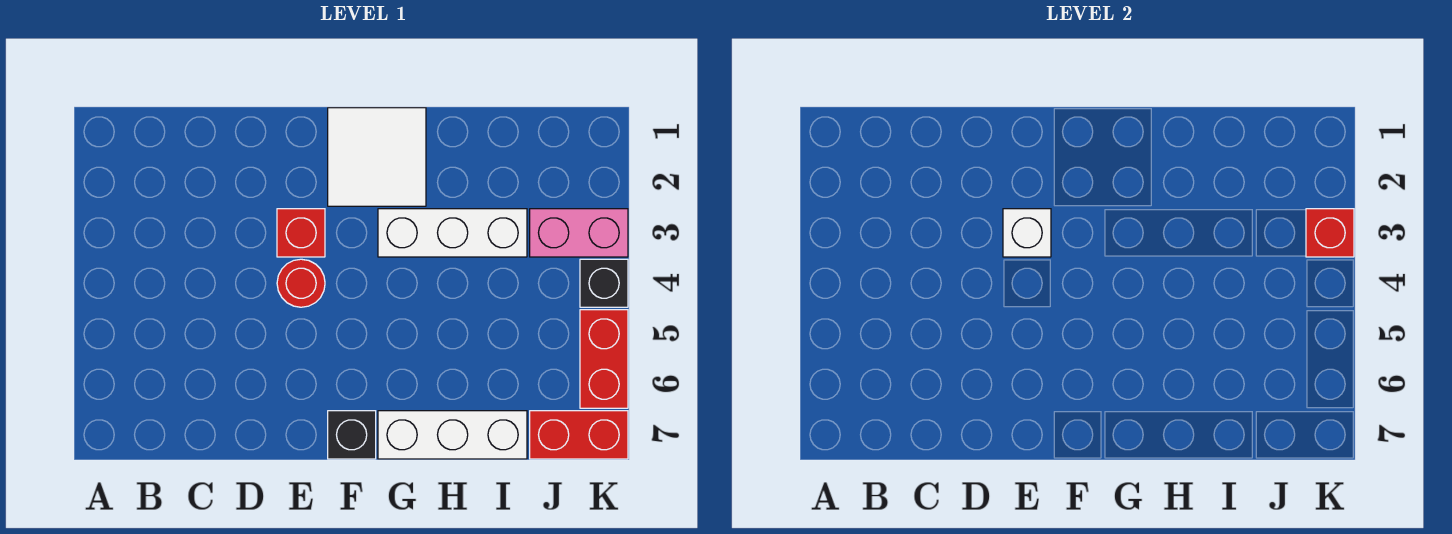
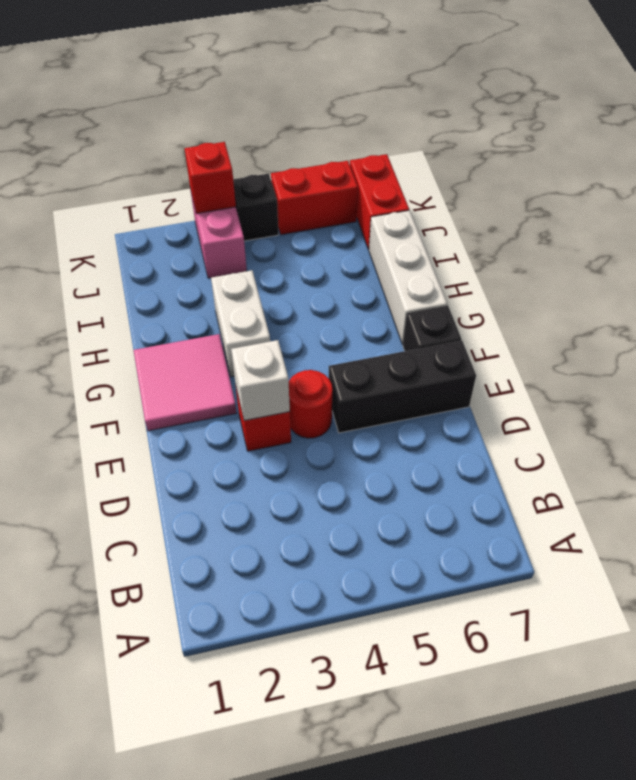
none -> black 1x3 brick [329,340,476,433]
white 2x2 tile [328,108,426,206] -> pink 2x2 tile [134,334,236,431]
white 1x3 brick [378,209,527,257] -> white 1x2 brick [211,270,270,377]

